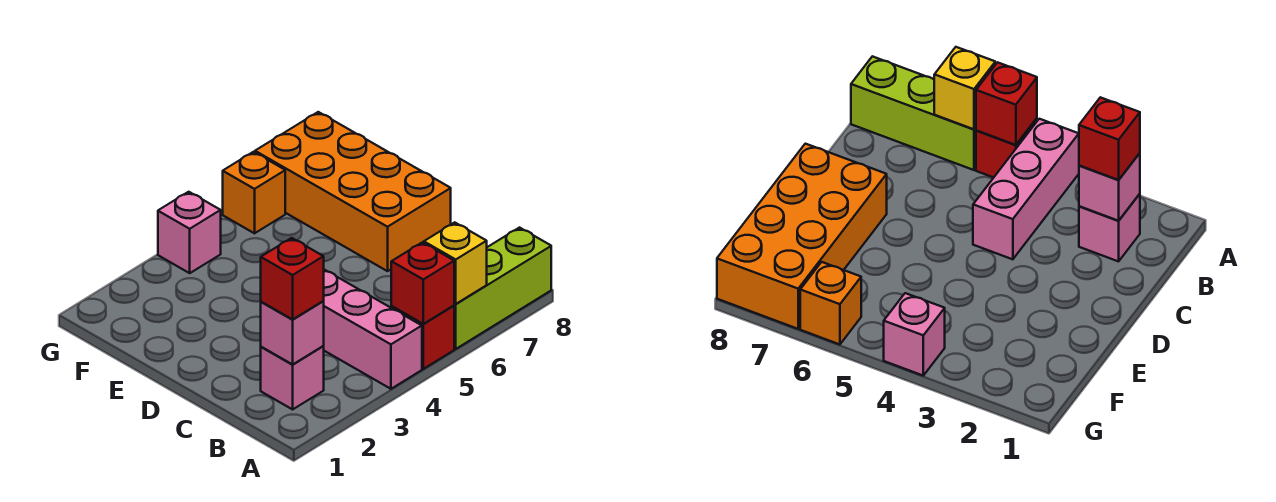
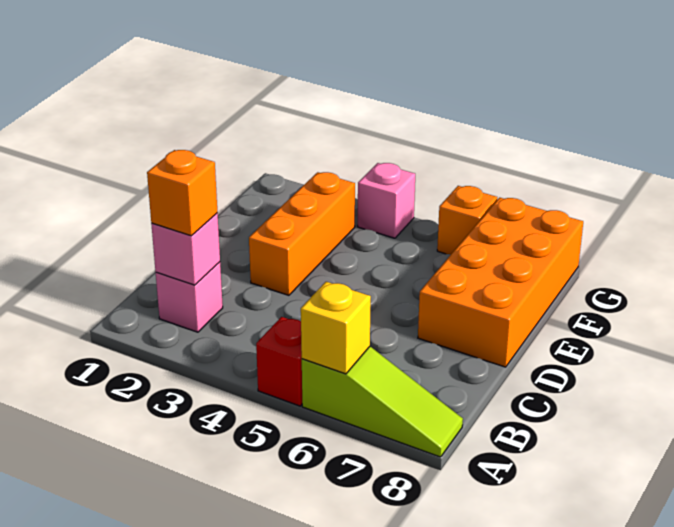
pink 1x3 brick [324,270,422,389] -> none
red 1x1 brick [391,242,454,324] -> none
lime 1x3 brick [454,228,551,349] -> lime 1x3 slope [302,347,463,457]
red 1x1 brick [261,238,324,319] -> orange 1x1 brick [147,150,218,236]
none -> orange 1x3 brick [249,172,355,295]

